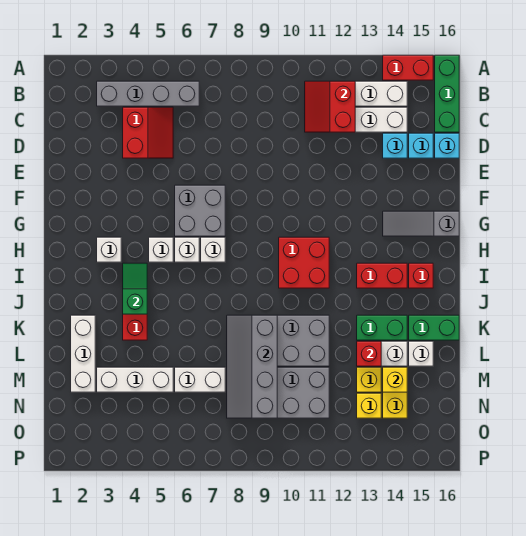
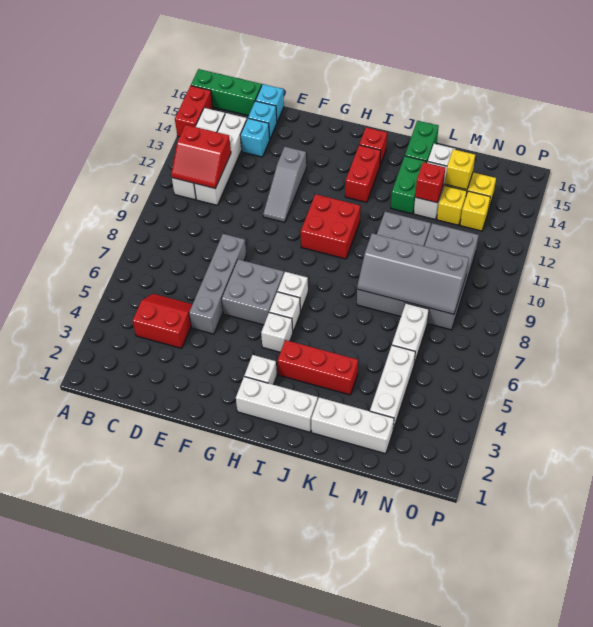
grey 1x4 brick [97,81,199,106] -> grey 1x4 brick moved to [189,234,246,334]
grey 1x3 slope [383,211,459,236] -> grey 1x3 slope moved to [263,147,306,222]
none -> white 1x3 brick [236,377,318,432]
green 1x2 slope [123,263,147,314] -> none

